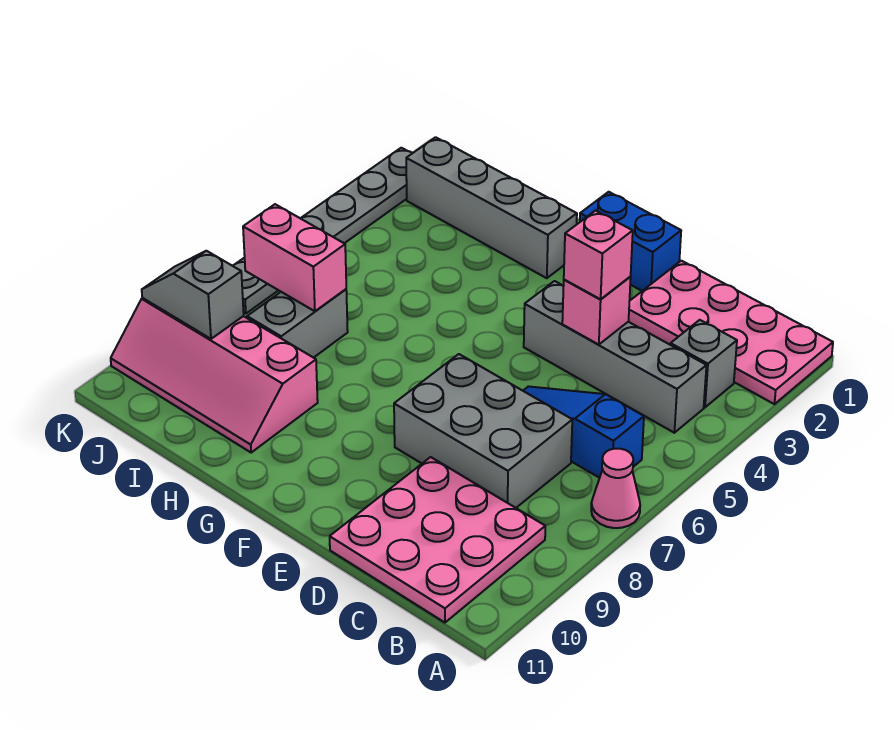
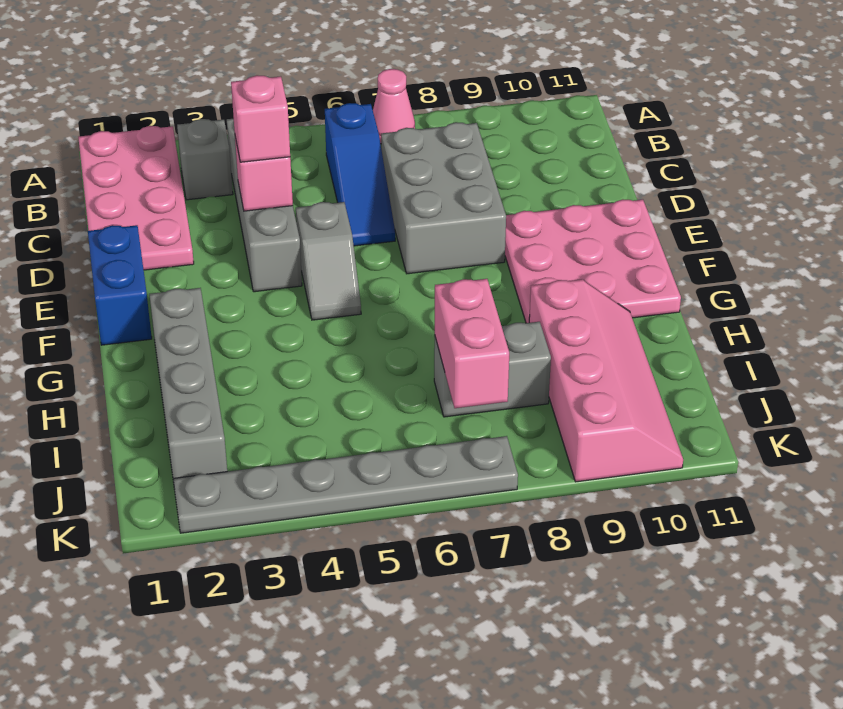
pink 3x3 plate [330,457,545,622] -> pink 3x3 plate moved to [505,199,681,323]
grey 1x2 slope [142,251,244,339] -> grey 1x2 slope moved to [296,202,361,320]

